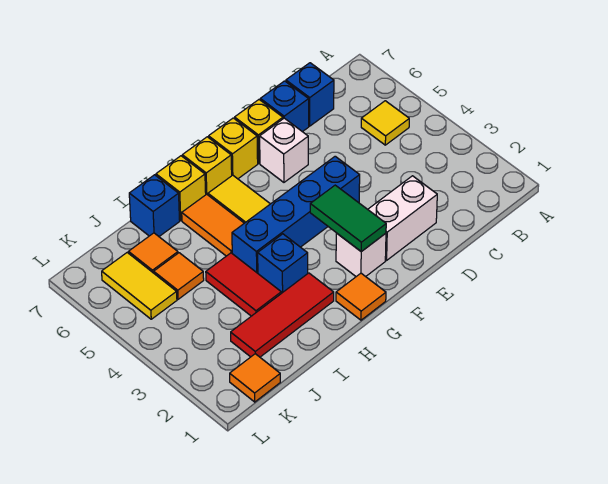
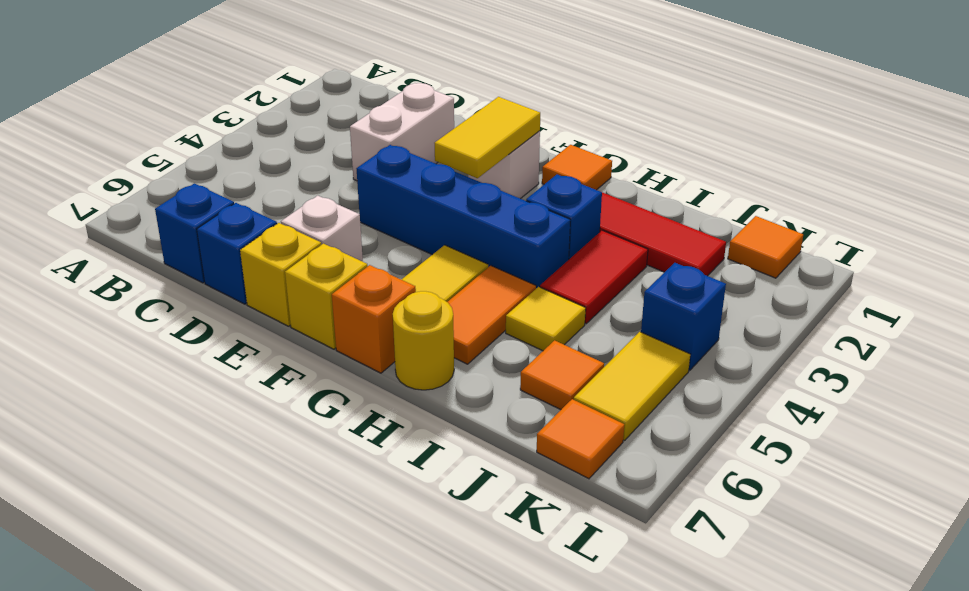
yellow 1x1 tile [361,101,409,145] -> yellow 1x1 tile moved to [506,287,586,351]
white 1x2 brick [368,176,437,260] -> white 1x2 brick turned to [350,83,454,181]
green 1x2 tile [310,185,386,252] -> yellow 1x2 tile [435,97,540,178]
yellow 1x1 brick [182,137,232,195] -> orange 1x1 brick [332,265,416,373]
yellow 1x1 brick [156,156,206,220] -> yellow 1x1 round brick [393,291,454,390]
blue 1x1 brick [129,175,180,236] -> blue 1x1 brick moved to [641,263,726,370]
orange 1x1 tile [154,253,204,299] -> orange 1x1 tile moved to [537,399,624,479]

